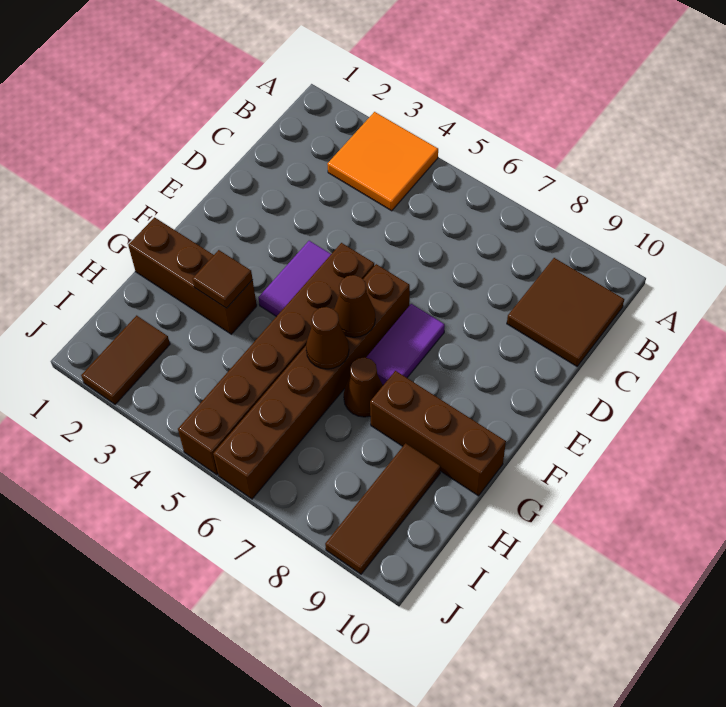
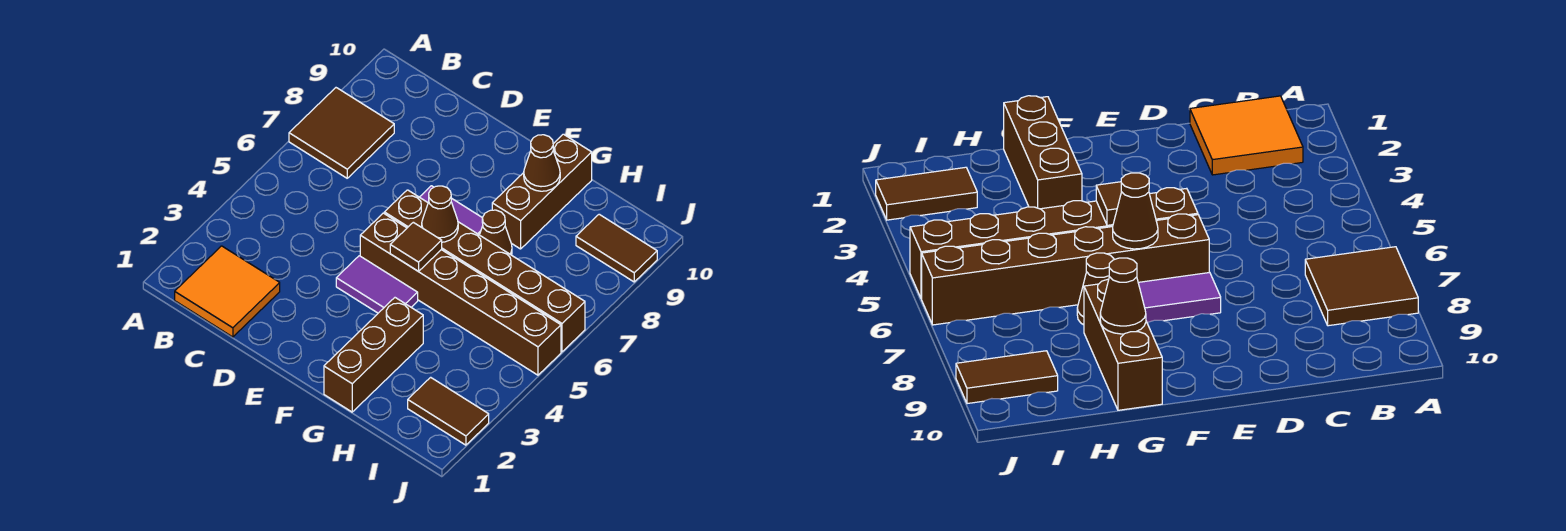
orange 2x2 tile [327,112,438,211] -> orange 2x2 tile moved to [175,246,280,337]
brown 2x2 tile [507,258,624,366] -> brown 2x2 tile moved to [289,88,394,178]
brown 1x1 tile [192,250,253,308] -> brown 1x1 tile moved to [390,222,442,271]
brown 1x1 cone [306,307,349,369] -> brown 1x1 cone moved to [524,135,560,191]
brown 1x3 tile [325,443,441,574] -> brown 1x2 tile [576,214,657,282]

